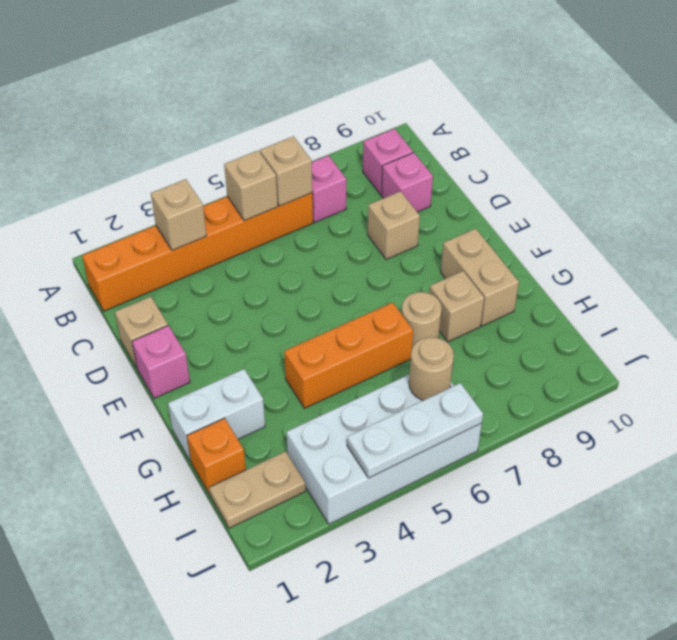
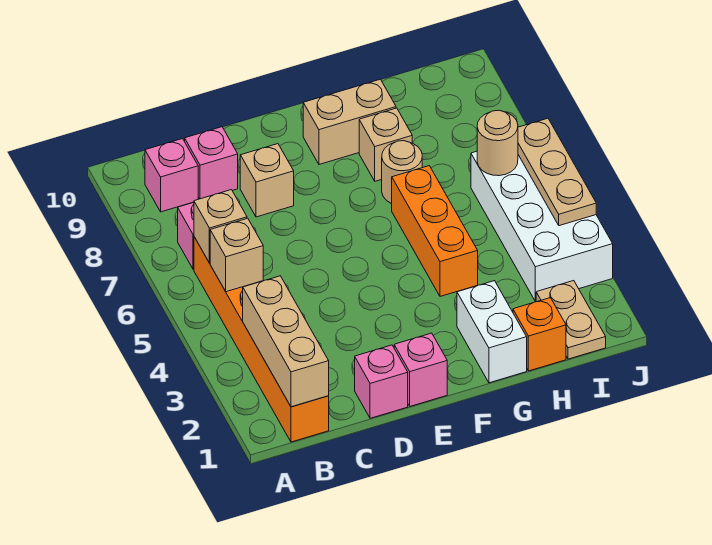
tan 1x1 brick [151,179,206,250] -> tan 1x3 brick [243,276,329,407]
tan 1x1 brick [115,297,168,368] -> pink 1x1 brick [355,345,408,418]
white 1x3 plate [347,383,483,478] -> tan 1x3 plate [518,118,596,226]

